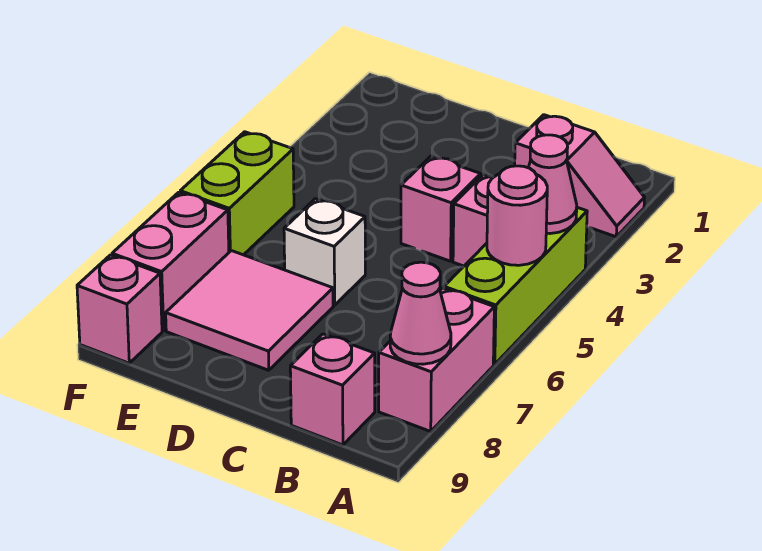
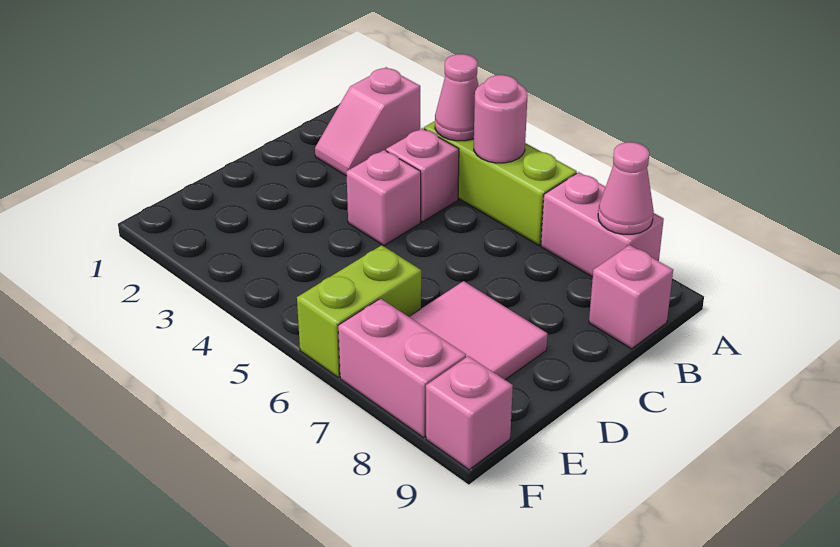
pink 1x2 slope [515,115,644,237] -> pink 1x2 slope turned to [315,67,420,176]
white 1x1 brick [284,199,365,305] -> none
lime 1x2 brick [180,132,294,255] -> lime 1x2 brick turned to [297,245,421,378]

